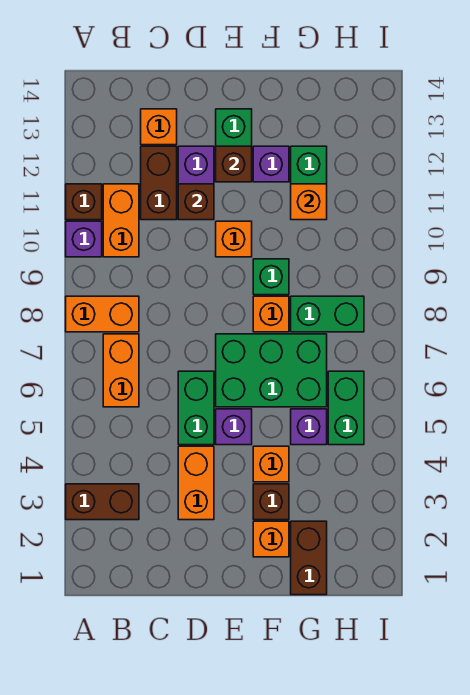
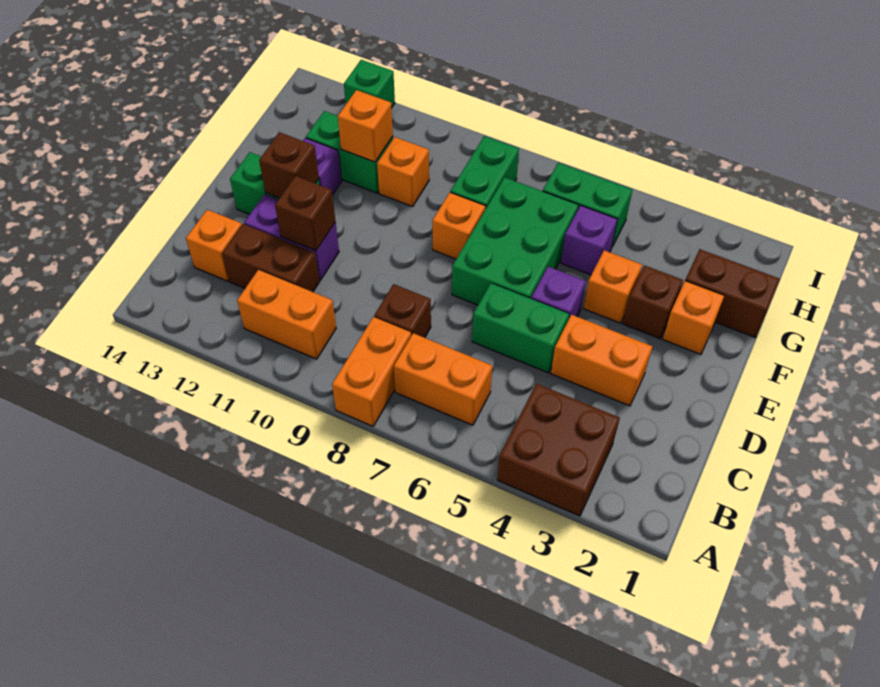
brown 1x2 brick [66,484,139,520] -> brown 2x2 brick [497,384,620,516]
purple 1x1 brick [66,221,102,257] -> none
brown 1x1 brick [66,184,102,220] -> brown 1x1 brick moved to [374,284,431,338]
orange 1x1 brick [216,221,252,257] -> orange 1x1 brick moved to [377,137,429,207]
green 1x1 brick [253,259,289,295] -> green 1x1 brick moved to [344,60,395,108]

